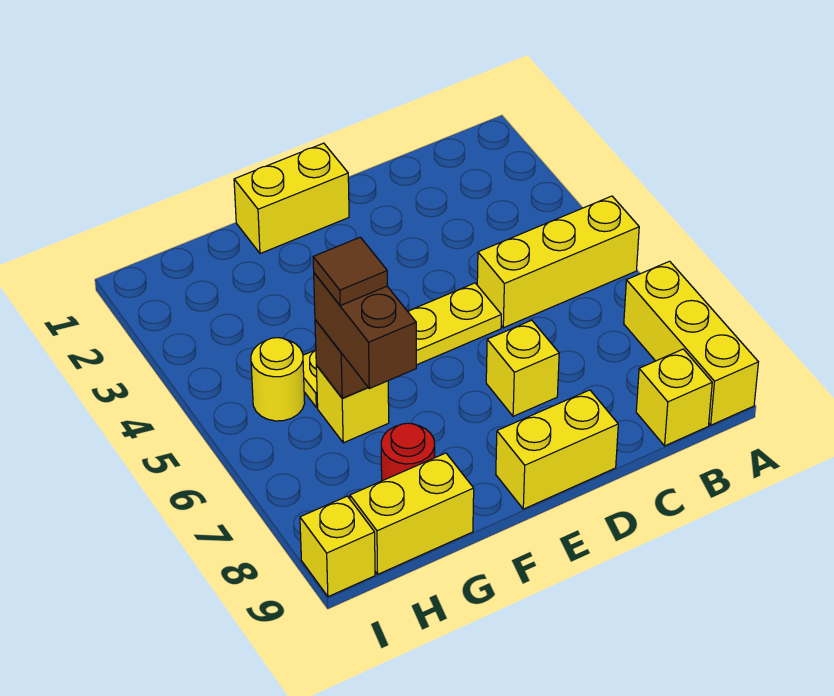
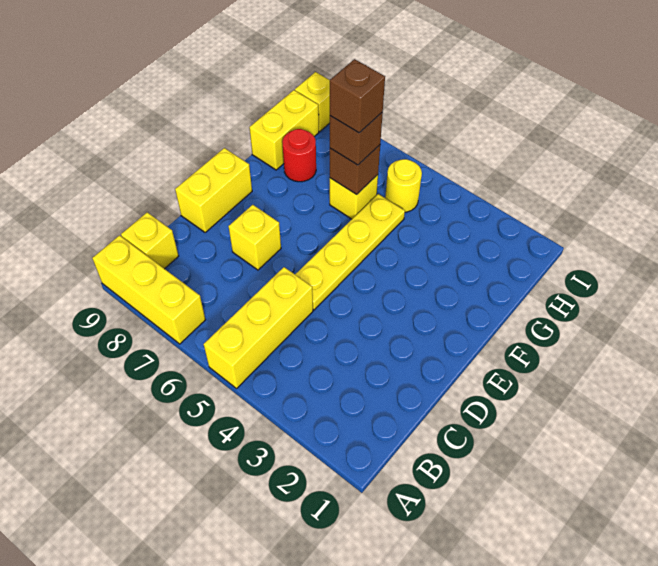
yellow 1x2 brick [234,143,349,254] -> none
brown 1x2 brick [314,273,416,389] -> brown 1x1 brick [330,112,383,165]
brown 1x1 tile [313,237,388,306] -> brown 1x1 brick [330,59,385,133]

